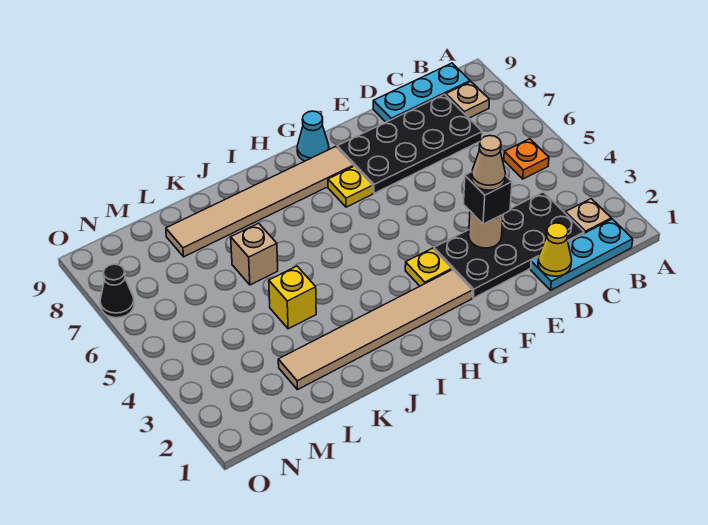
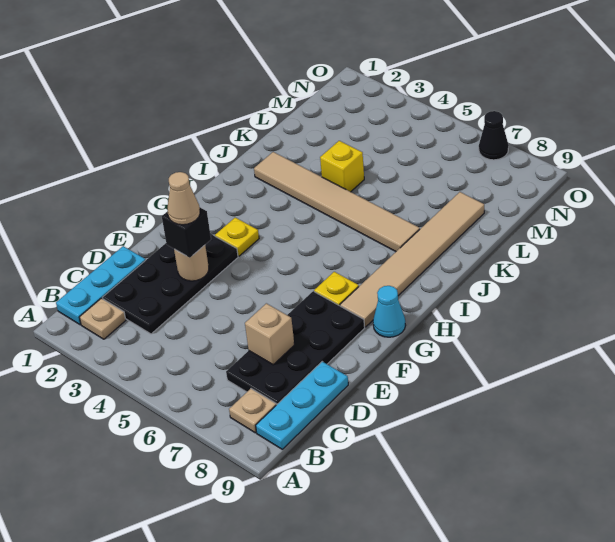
orange 1x1 plate [504,139,549,179] -> none
yellow 1x1 cone [538,223,572,276] -> none
tan 1x6 tile [278,270,472,390] -> tan 1x6 tile turned to [254,152,420,252]
tan 1x1 brick [231,223,278,285] -> tan 1x1 brick moved to [245,303,294,365]

